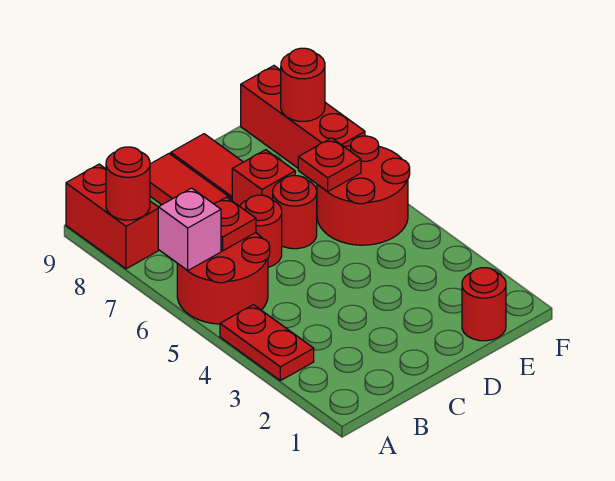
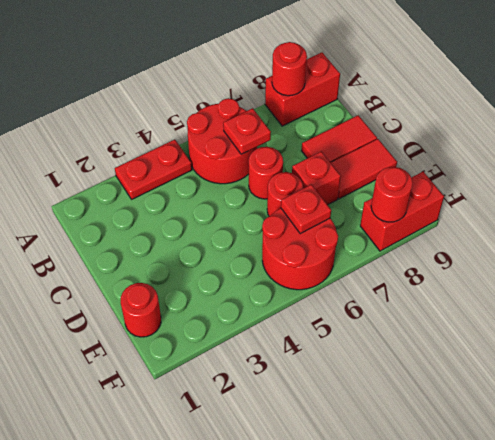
pink 1x1 brick [158,188,221,271] -> none
red 1x3 brick [241,66,365,168] -> red 1x2 brick [360,172,444,251]

